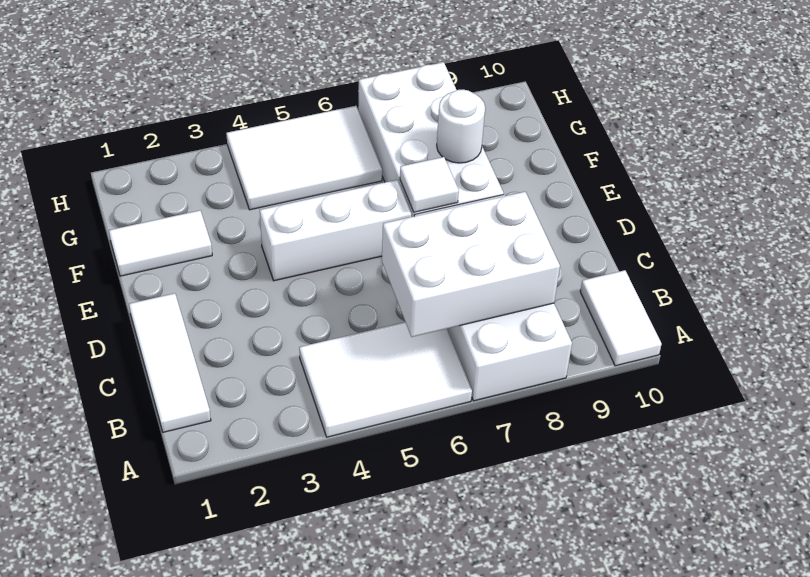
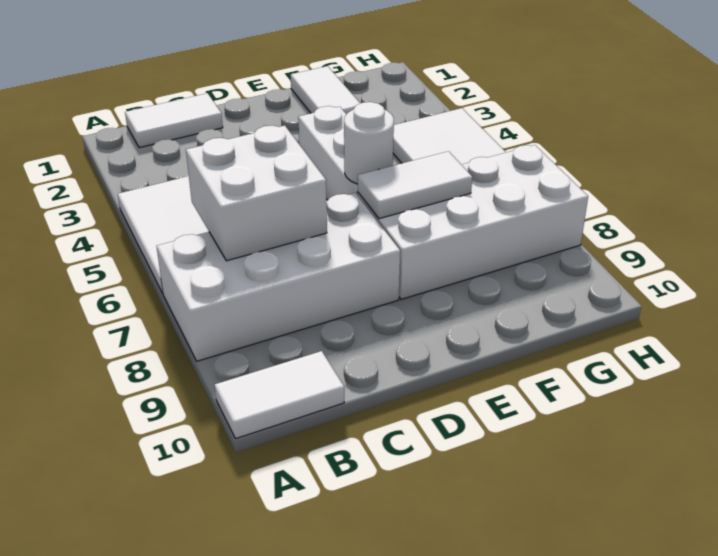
white 1x3 tile [129,293,211,432] -> white 1x2 tile [125,93,223,148]
white 2x3 brick [382,192,560,337] -> white 2x2 brick [186,125,327,261]
white 1x1 tile [400,157,459,212] -> white 1x2 tile [358,151,472,219]
white 1x1 round brick [437,90,485,163] -> white 1x1 round brick moved to [344,102,394,184]

